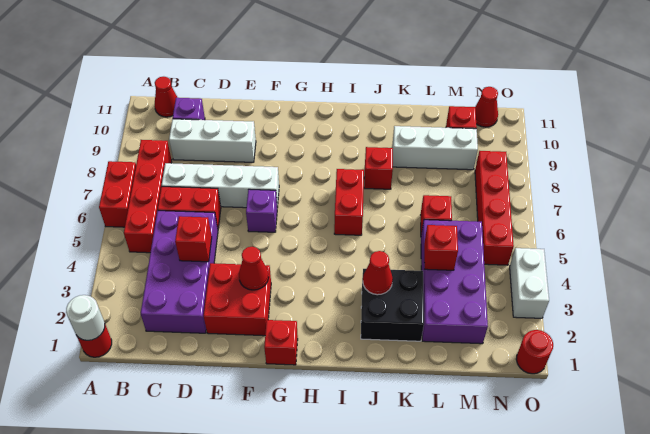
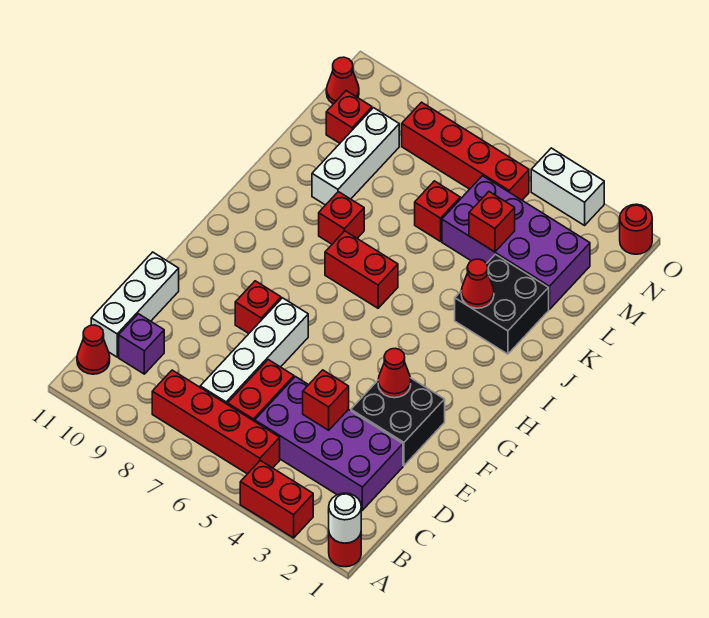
red 1x2 brick [99,161,136,227] -> red 1x2 brick moved to [240,460,313,538]
white 1x3 brick [169,119,256,162] -> white 1x3 brick moved to [91,252,179,357]
red 2x2 brick [204,263,271,336] -> black 2x2 brick [351,378,445,466]
purple 1x1 brick [246,189,277,232] -> none
red 1x1 brick [264,320,298,365] -> red 1x1 brick moved to [235,281,281,333]

